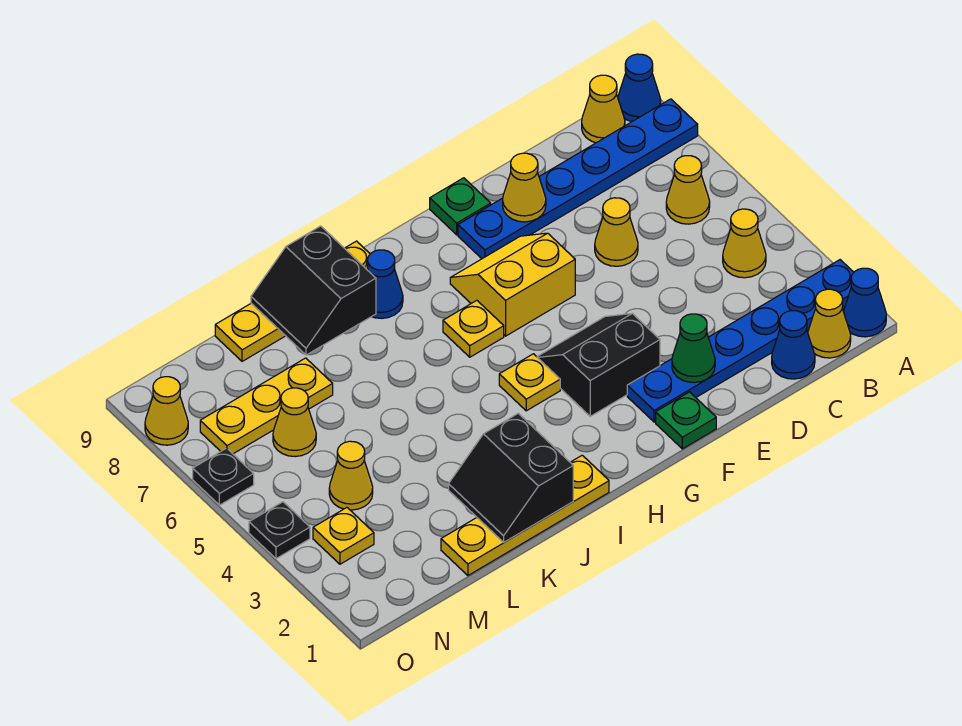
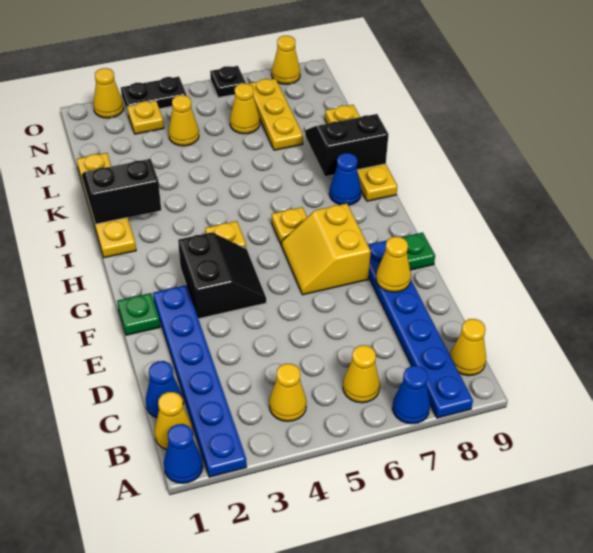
blue 1x1 cone [618,54,661,122] -> blue 1x1 cone moved to [392,366,430,424]
yellow 1x1 cone [595,198,638,266] -> yellow 1x1 cone moved to [93,68,124,118]
green 1x1 cone [672,314,715,383] -> none
yellow 2x2 slope [450,233,575,336] -> yellow 2x2 slope turned to [282,203,371,295]
black 1x1 plate [249,502,310,559] -> black 1x2 plate [121,77,186,113]

